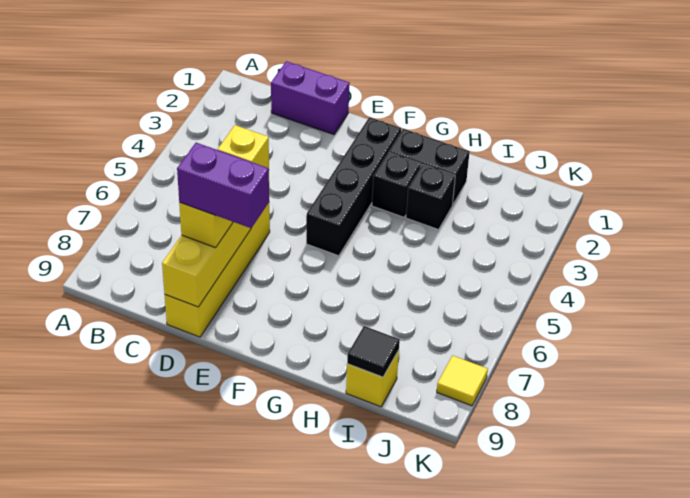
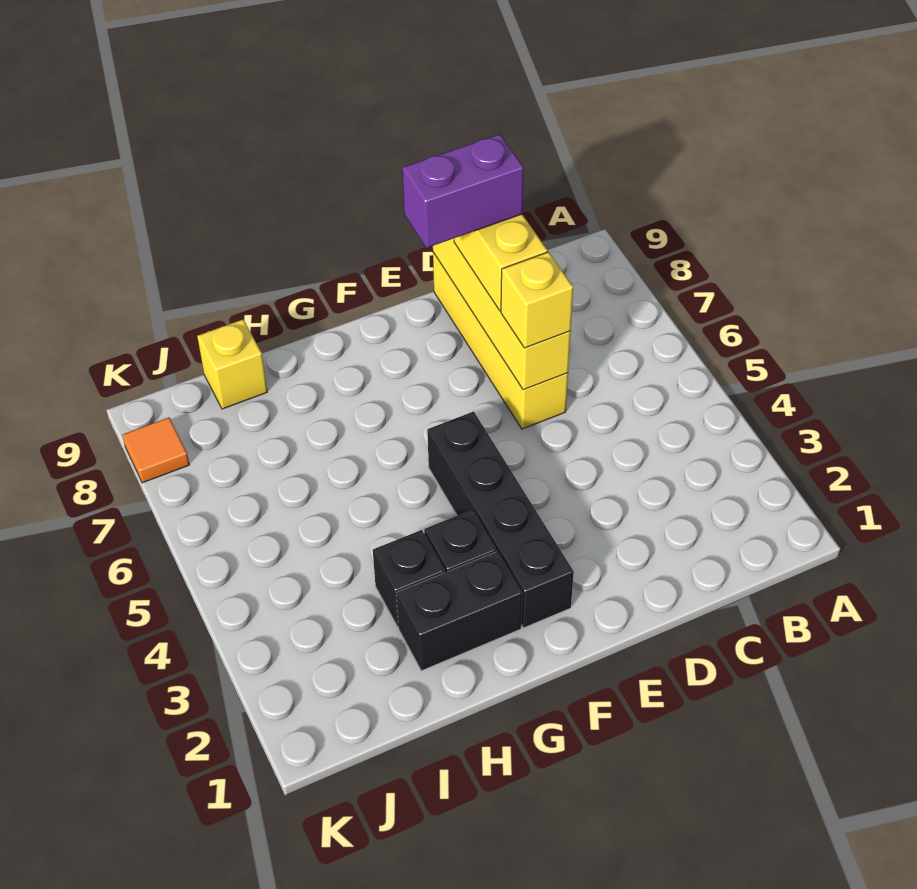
purple 1x2 brick [271,61,350,135] -> none
black 1x1 tile [347,326,400,377] -> none
yellow 1x1 tile [437,356,488,406] -> orange 1x1 tile [122,417,189,483]

